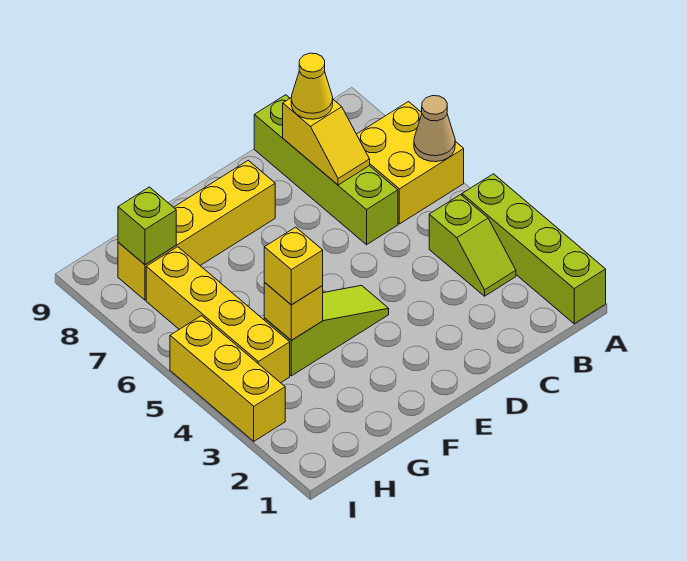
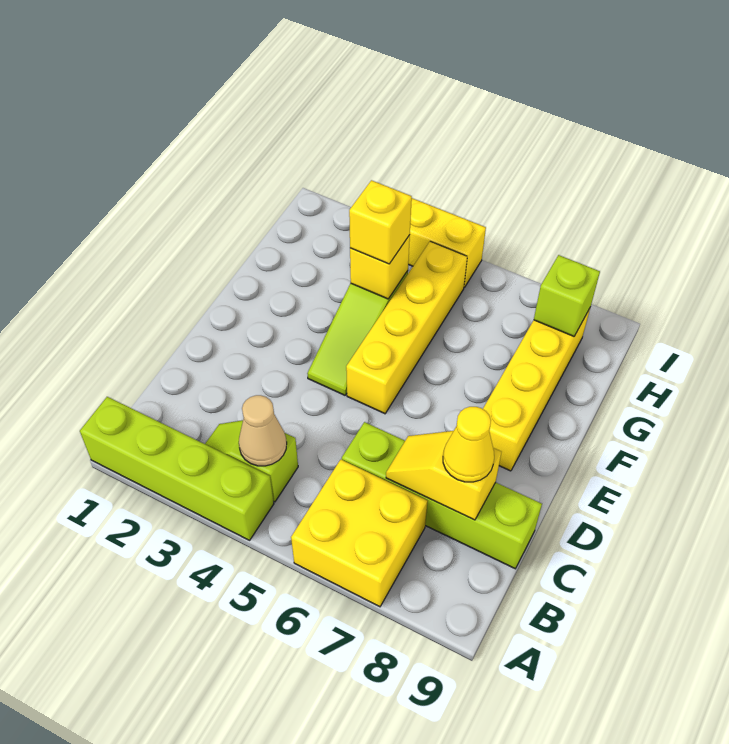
tan 1x1 cone [414,96,455,162] -> tan 1x1 cone moved to [239,395,287,466]
yellow 1x4 brick [146,247,290,383] -> yellow 1x4 brick turned to [346,241,467,414]

